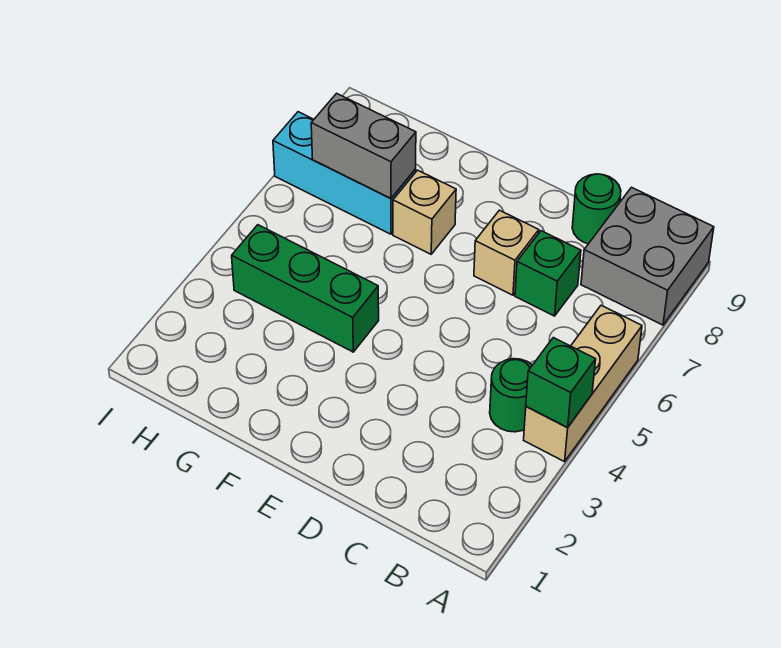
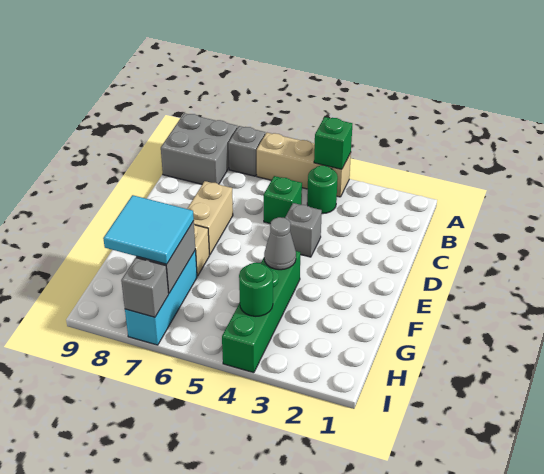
none -> grey 1x1 brick [228,126,265,176]
green 1x1 brick [515,231,581,316] -> green 1x1 brick moved to [264,176,302,223]
green 1x1 round brick [572,174,621,244] -> green 1x1 round brick moved to [239,263,273,316]
none -> grey 1x1 brick [285,203,322,257]
tan 1x1 brick [474,210,539,295] -> tan 1x2 brick [187,181,233,255]
green 1x3 brick [232,225,379,352] -> green 1x4 brick [222,251,300,373]
none -> grey 1x1 cone [264,217,296,270]
none -> cyan 2x2 tile [103,195,194,264]
none -> grey 1x1 brick [121,258,169,317]

